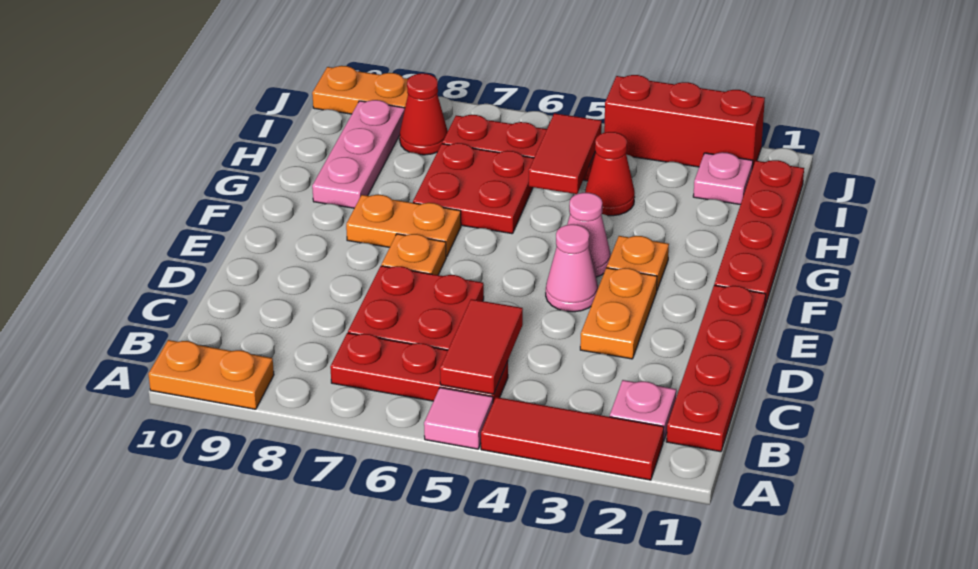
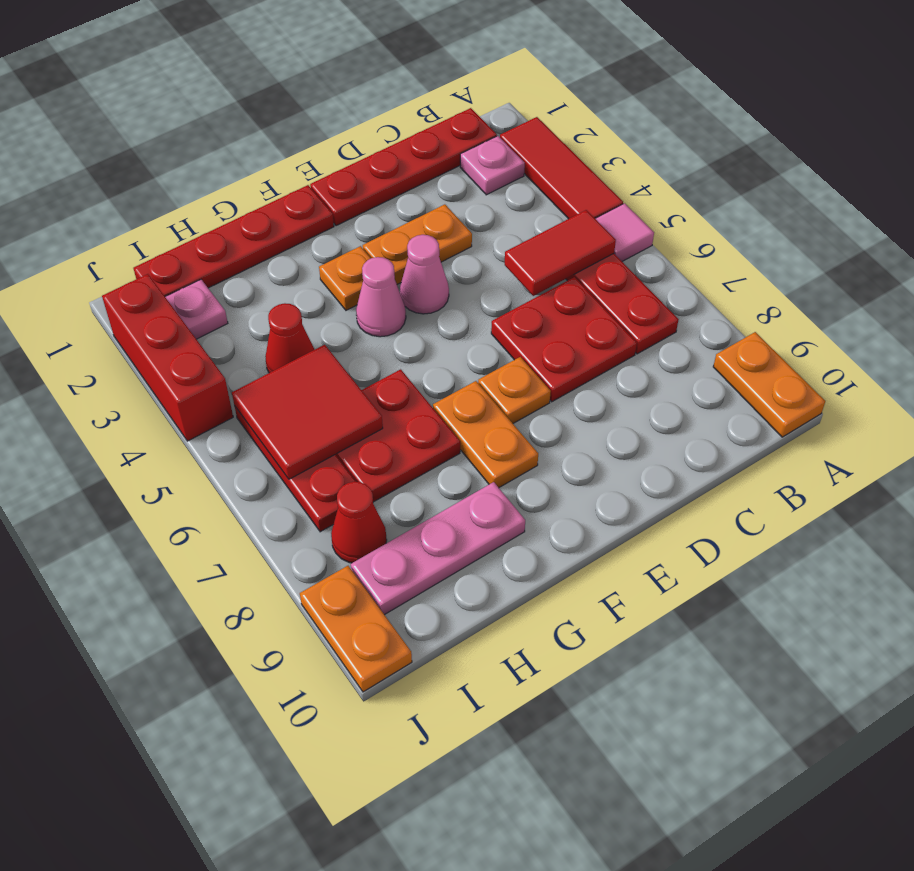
red 1x2 tile [529,113,602,194] -> red 2x2 tile [232,345,383,479]

